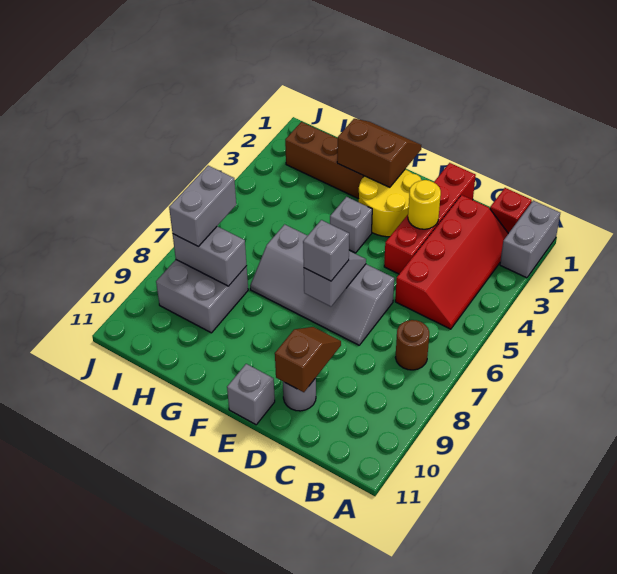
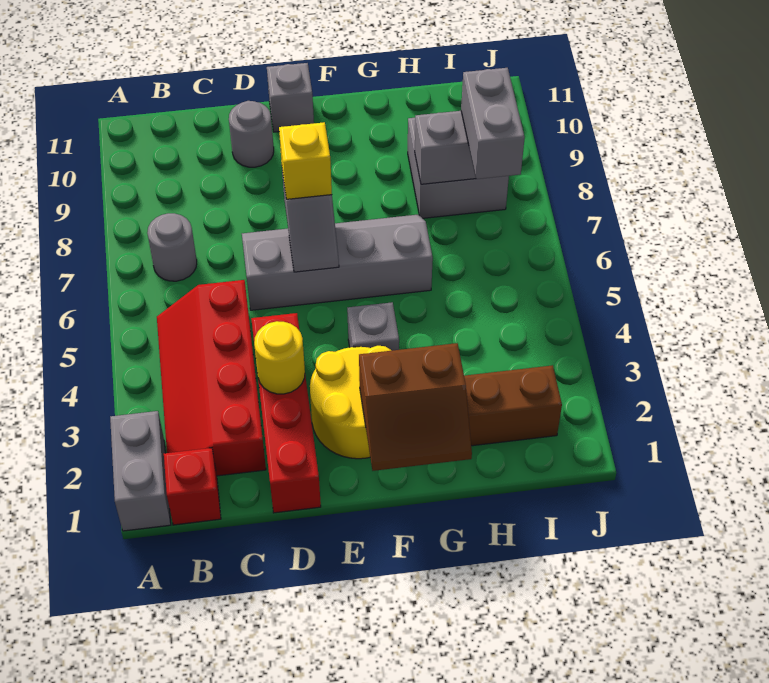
brown 1x1 round brick [395,320,429,370] -> grey 1x1 round brick [147,213,197,281]
brown 1x2 slope [275,327,341,392] -> none
grey 1x1 brick [303,220,349,281] -> yellow 1x1 brick [279,122,332,199]

